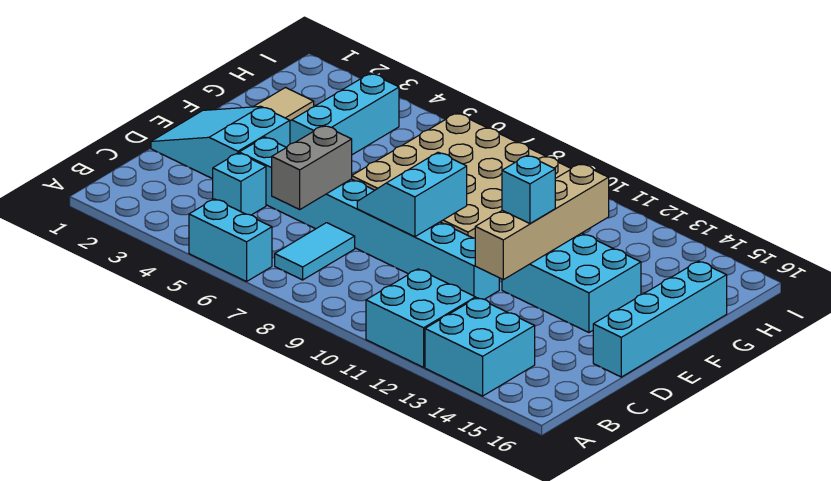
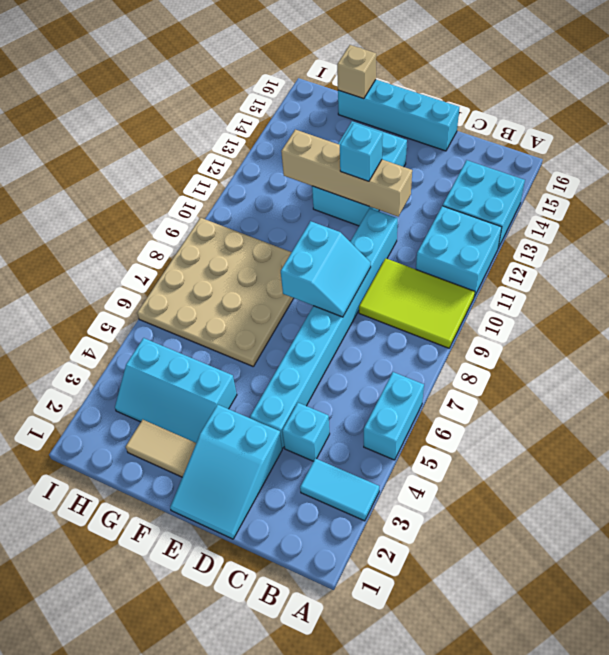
none -> lime 2x3 tile [359,258,475,348]
cyan 1x2 tile [275,223,355,280] -> cyan 1x2 tile moved to [300,458,379,521]
grey 1x2 brick [272,125,352,209] -> none
cyan 2x2 slope [357,152,467,237] -> cyan 2x2 slope turned to [281,221,371,317]
none -> tan 1x1 brick [337,45,376,99]

